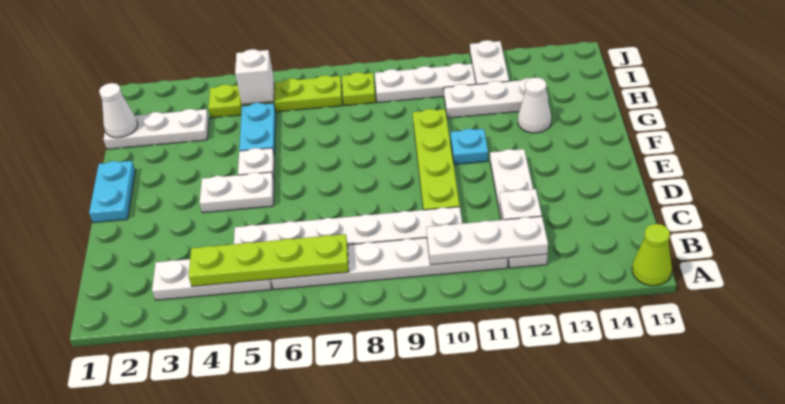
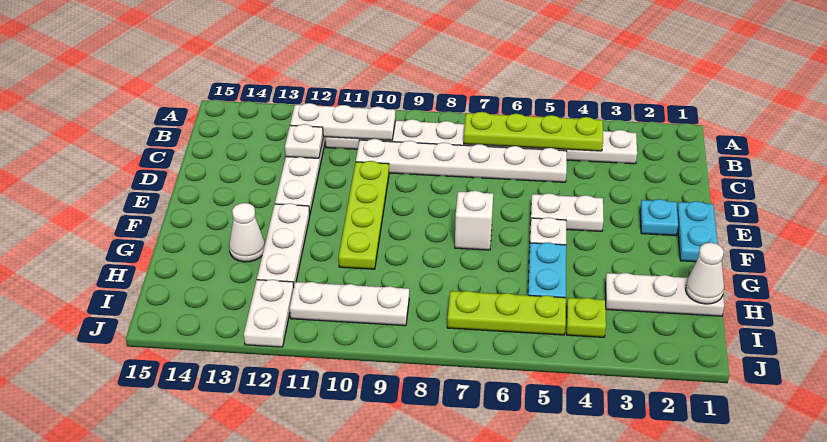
lime 1x1 cone [632,224,672,286] -> none
cyan 1x1 plate [450,129,488,165] -> cyan 1x1 plate moved to [640,199,678,236]
white 1x3 plate [444,78,548,118] -> white 1x3 plate turned to [257,203,310,286]
white 1x1 brick [235,49,274,104] -> white 1x1 brick moved to [455,191,493,250]
lime 1x1 plate [342,72,376,106] -> none

